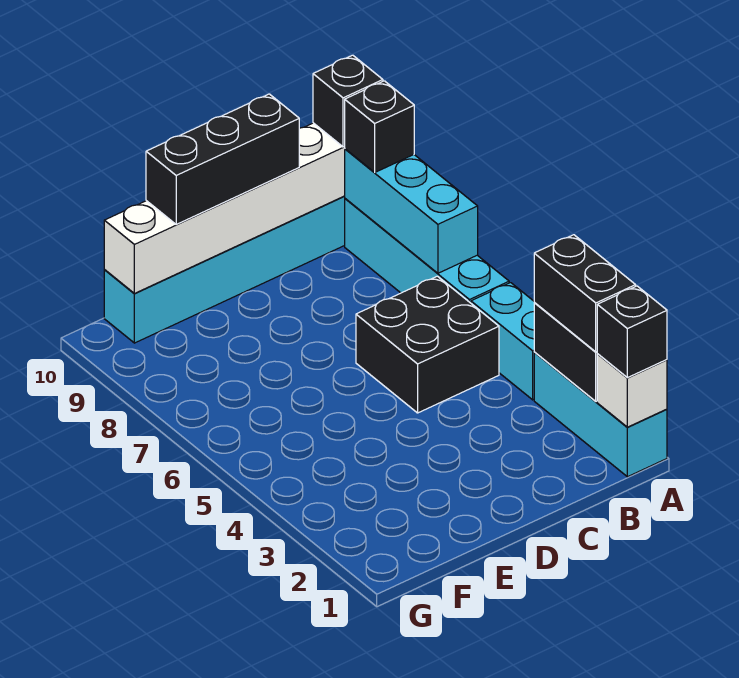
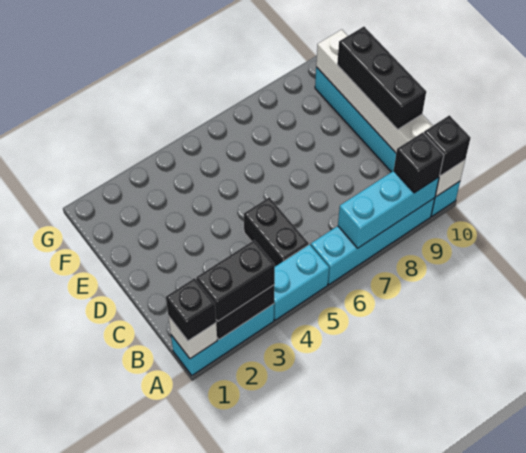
black 2x2 brick [356,276,499,413] -> black 1x2 brick [244,197,309,266]

